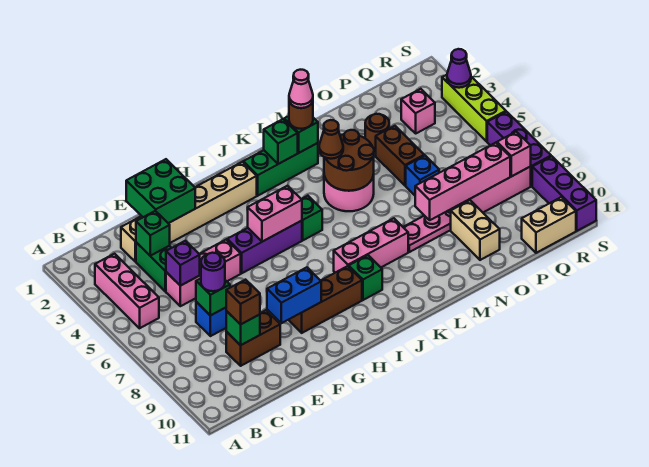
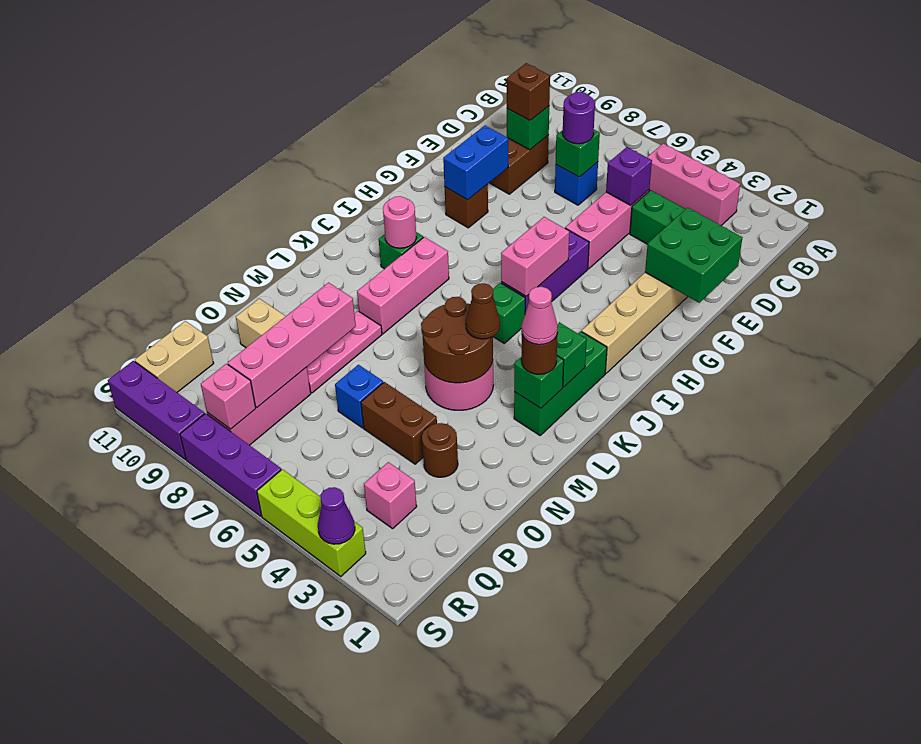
green 1x1 brick [136,211,170,256] -> none
brown 1x3 brick [289,266,362,333] -> brown 1x1 brick [445,184,488,228]
none -> pink 1x1 round brick [383,196,417,248]

